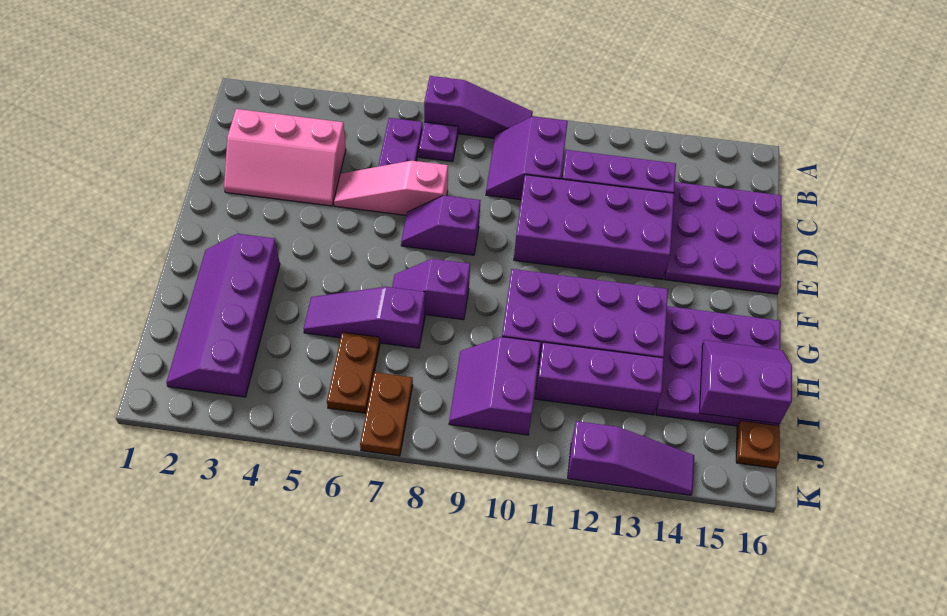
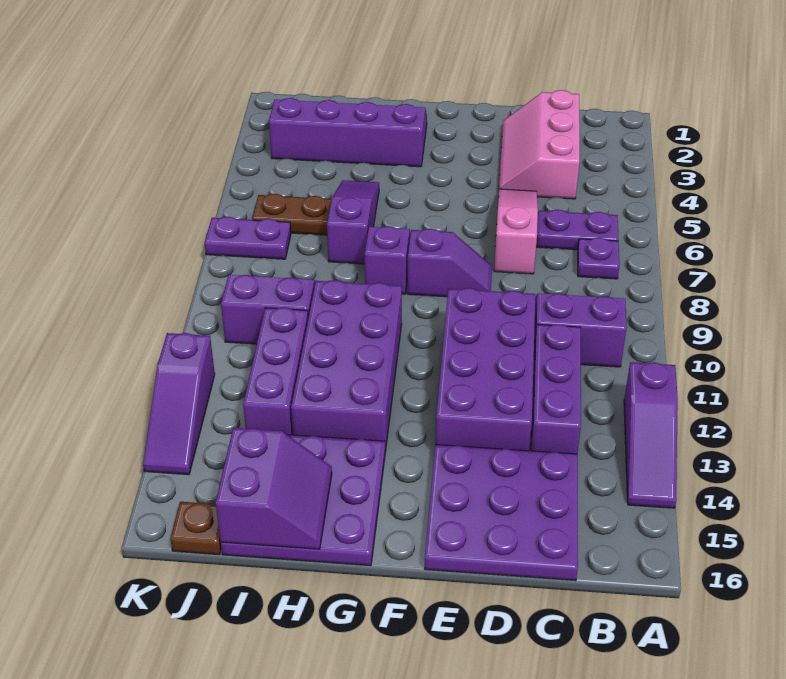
purple 1x3 slope [424,76,533,138] -> purple 1x3 slope moved to [624,362,678,508]
purple 1x2 slope [401,195,481,255] -> purple 1x2 slope turned to [407,229,492,297]
brown 1x2 plate [360,372,413,456] -> purple 1x2 plate [205,217,291,259]

